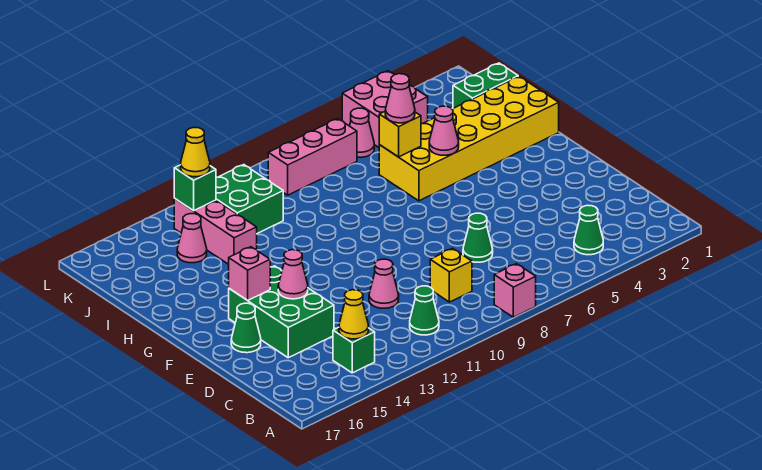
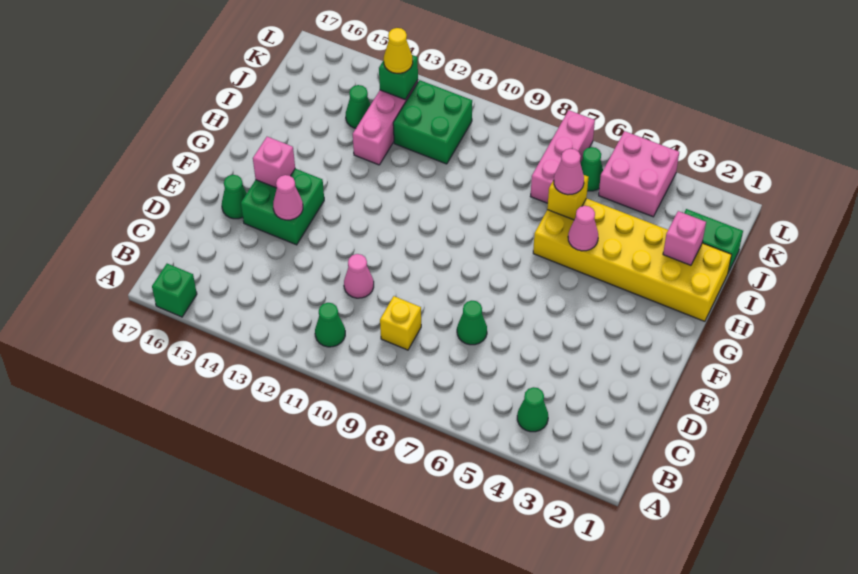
pink 1x1 brick [494,264,536,317] -> pink 1x1 brick moved to [663,211,706,265]
green 1x1 brick [333,327,375,373] -> green 1x1 brick moved to [152,264,197,317]
yellow 1x1 cone [339,290,368,339] -> none
green 2x3 brick [229,266,334,358] -> green 2x2 brick [241,169,324,245]
pink 1x1 cone [177,214,207,263] -> green 1x1 cone [346,85,371,128]
pink 1x1 cone [350,108,374,157] -> green 1x1 cone [580,147,603,191]
pink 1x3 brick [268,119,357,195] -> pink 1x3 brick turned to [531,110,595,203]

